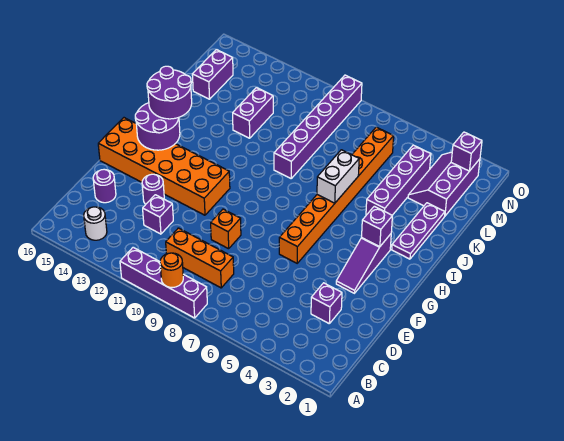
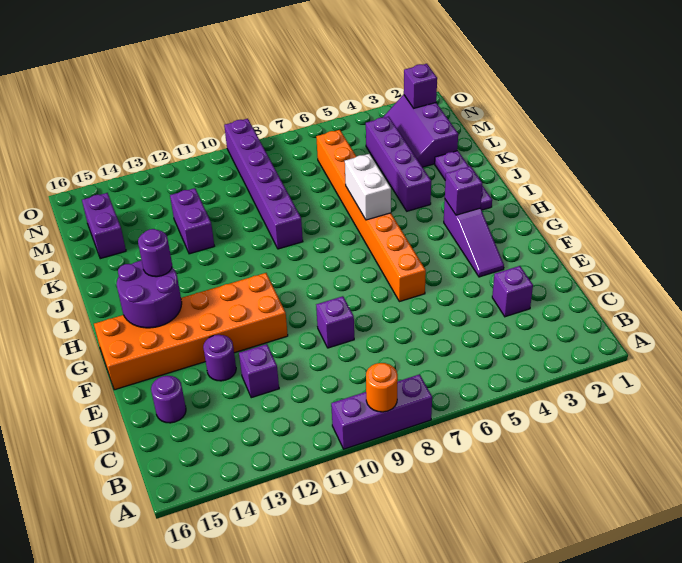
purple 1x4 brick [120,247,207,318] -> purple 1x3 brick [331,374,432,449]
white 1x1 round brick [84,207,107,240] -> none
orange 1x3 brick [166,228,234,288] -> none
orange 1x1 brick [211,209,241,249] -> purple 1x1 brick [316,296,354,348]
purple 2x2 round brick [147,66,192,119] -> purple 1x1 round brick [138,229,172,277]

